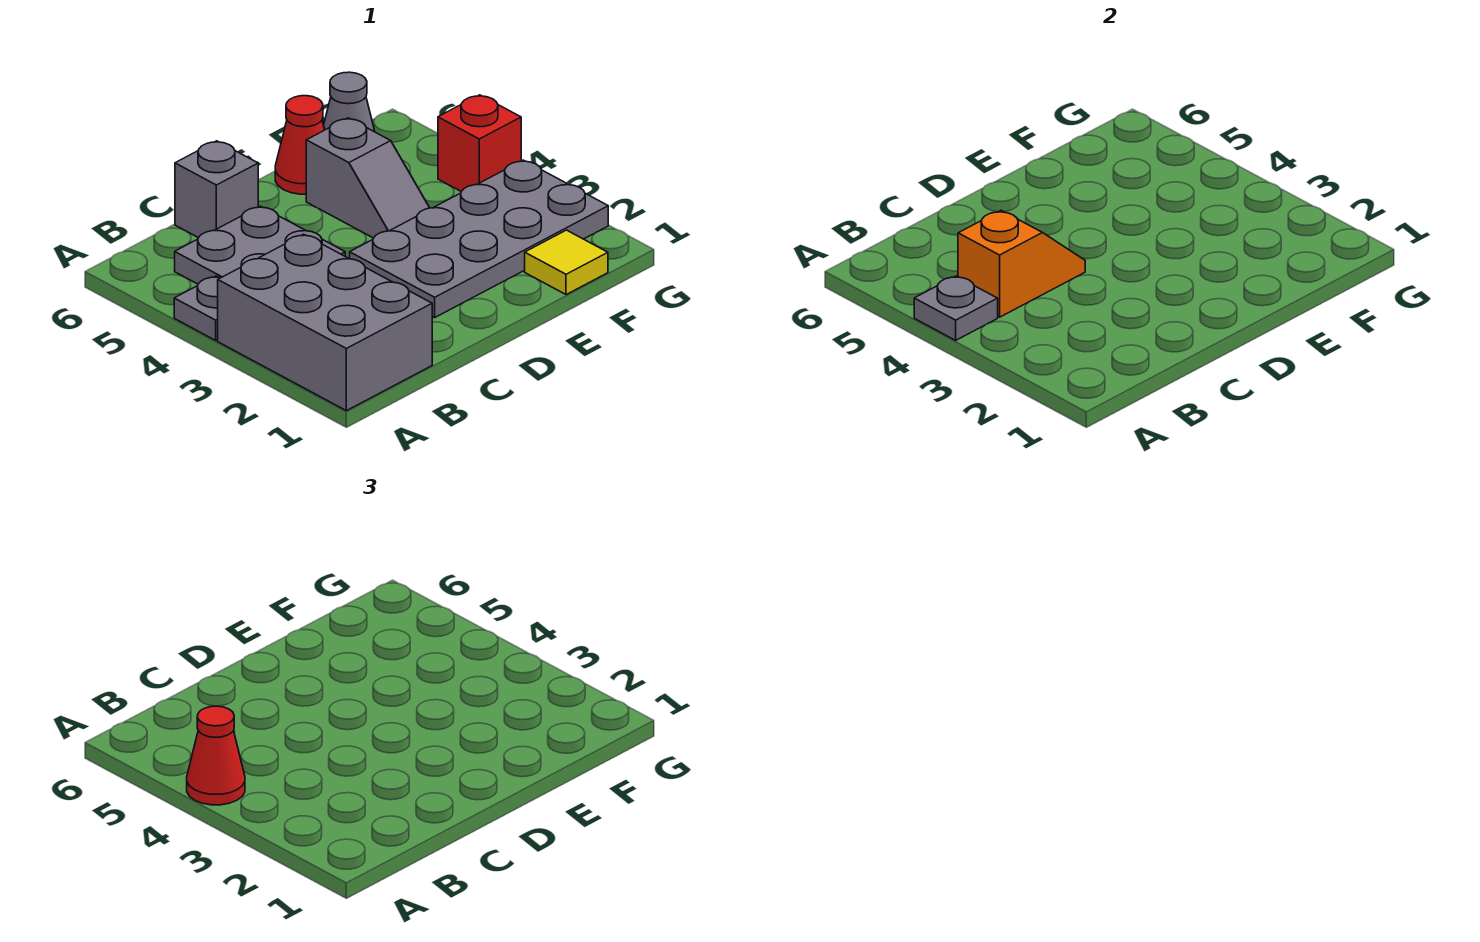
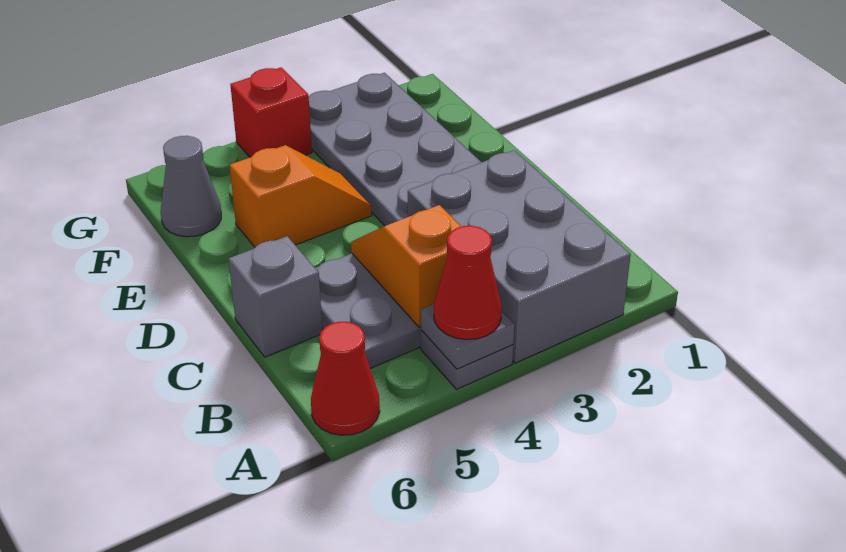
grey 2x3 brick [218,234,432,411] -> grey 2x3 brick turned to [408,150,631,363]
grey 1x2 slope [306,118,429,238] -> orange 1x2 slope [230,145,372,247]
red 1x1 cone [275,96,325,194] -> red 1x1 cone moved to [311,322,380,435]
yellow 1x1 tile [525,230,608,295] -> none

